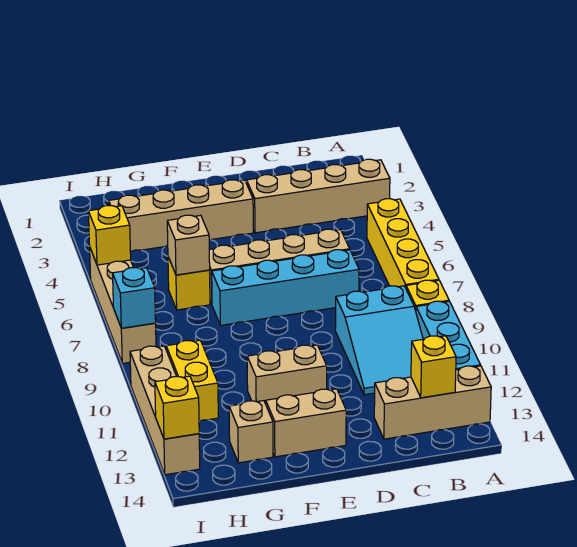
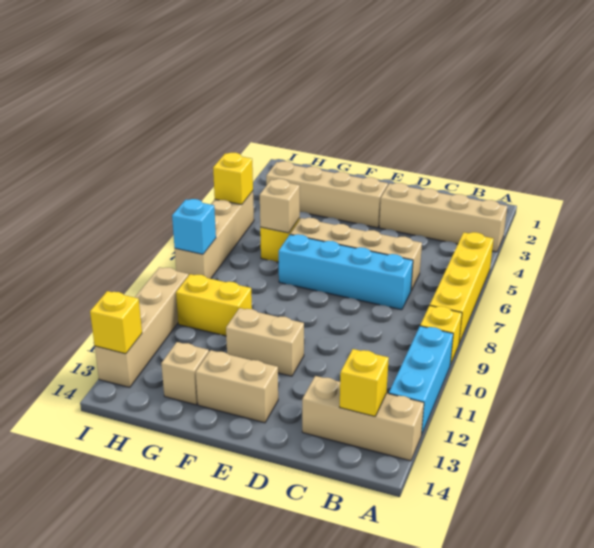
cyan 2x3 slope [335,286,423,395] -> none
yellow 1x2 brick [166,340,218,421] -> yellow 1x2 brick turned to [176,274,252,336]

